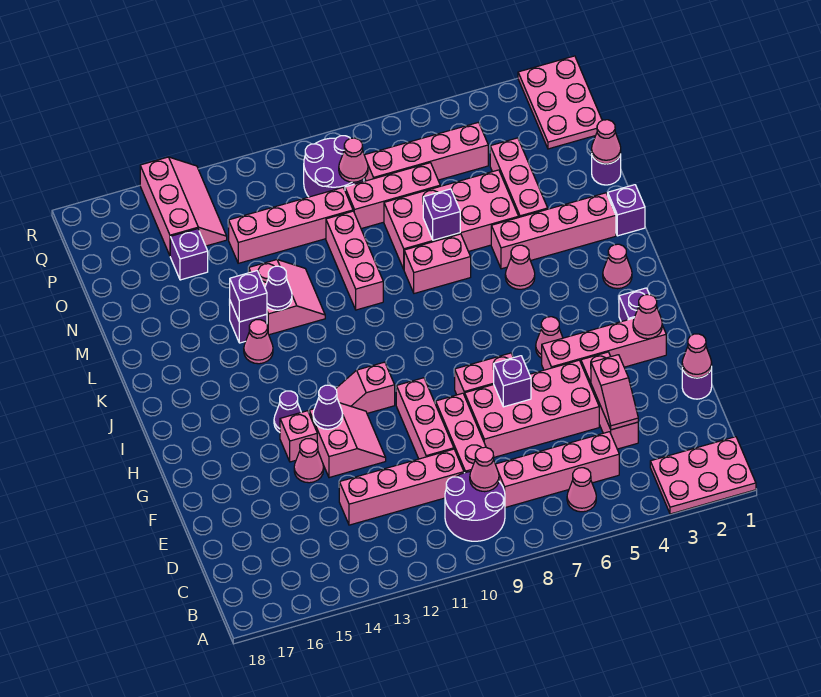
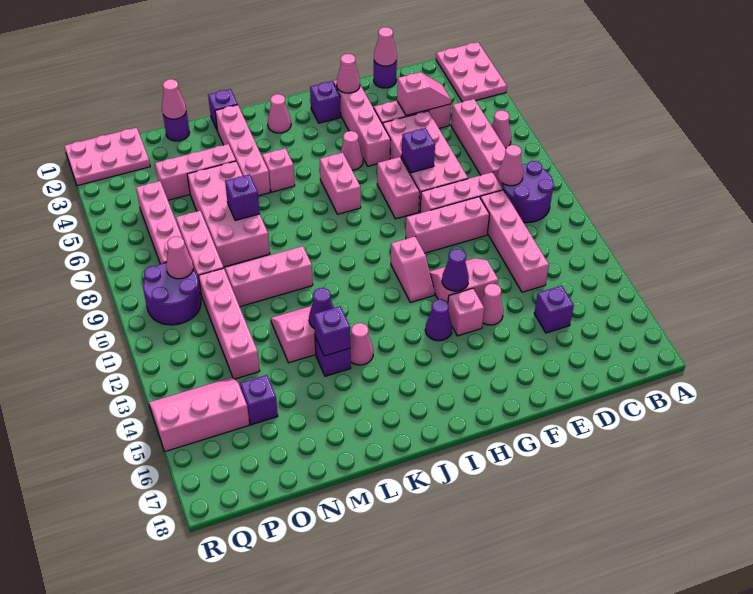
none -> purple 1x1 brick [534,286,574,333]
pink 1x1 cone [505,245,535,289] -> pink 1x1 brick [262,148,295,192]
pink 1x2 brick [404,234,471,293] -> pink 1x2 brick moved to [320,153,361,214]

